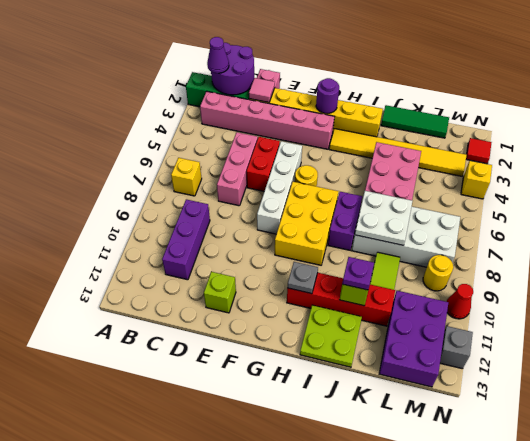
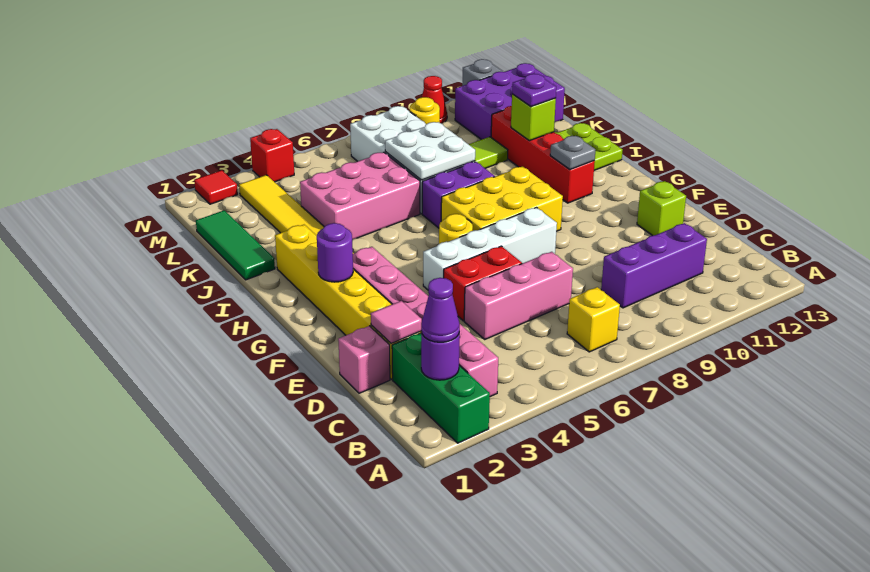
purple 2x2 round brick [211,43,254,95] -> purple 1x1 round brick [421,332,460,380]
yellow 1x1 brick [461,161,492,199] -> red 1x1 brick [250,129,294,182]

